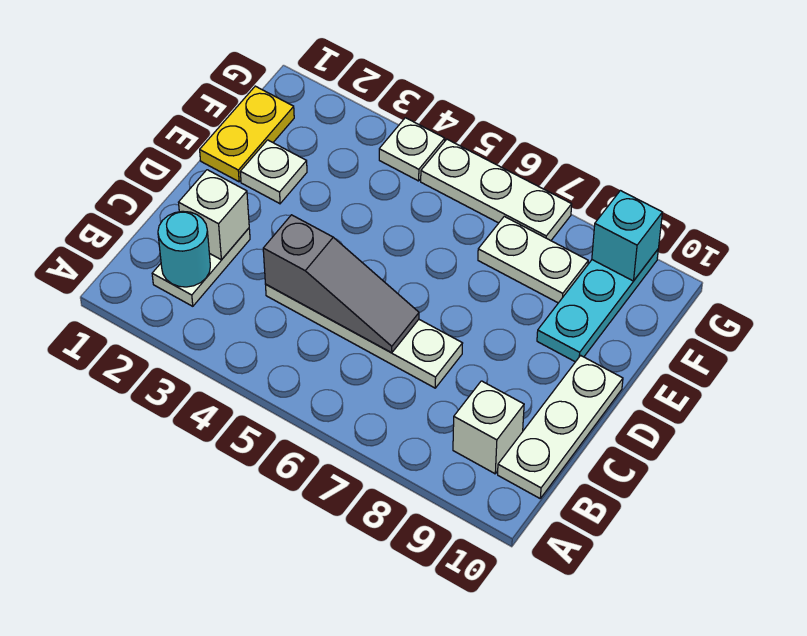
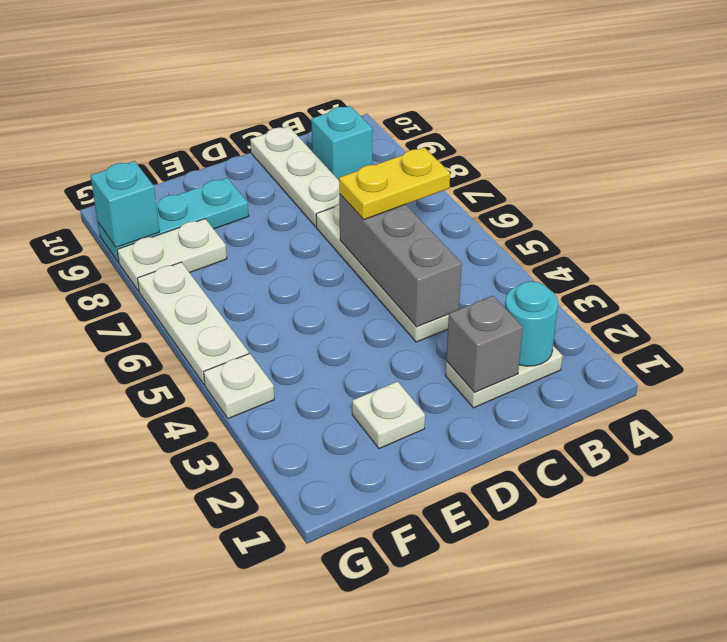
white 1x1 brick [453,381,524,474] -> cyan 1x1 brick [311,106,372,180]
white 1x3 plate [498,355,623,498] -> white 1x3 plate turned to [250,126,340,227]
white 1x1 brick [178,170,249,260] -> grey 1x1 brick [446,296,523,392]
grey 1x3 slope [263,215,419,353] -> grey 1x3 brick [339,194,462,327]
yellow 1x2 plate [200,86,294,182] -> yellow 1x2 plate moved to [339,148,450,220]
white 1x2 plate [478,216,588,303] -> white 1x2 plate turned to [117,219,227,291]

